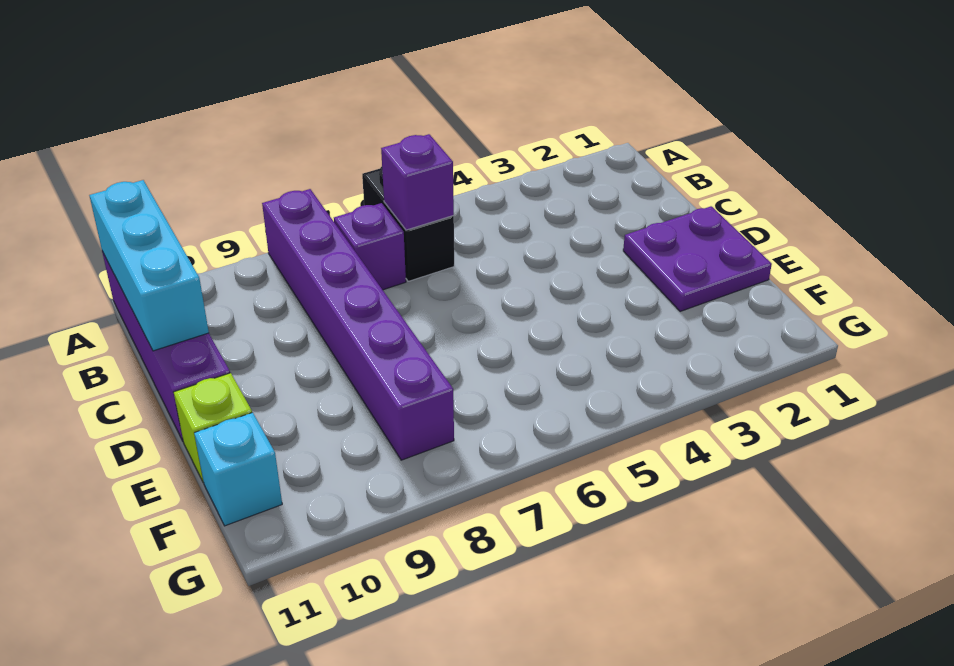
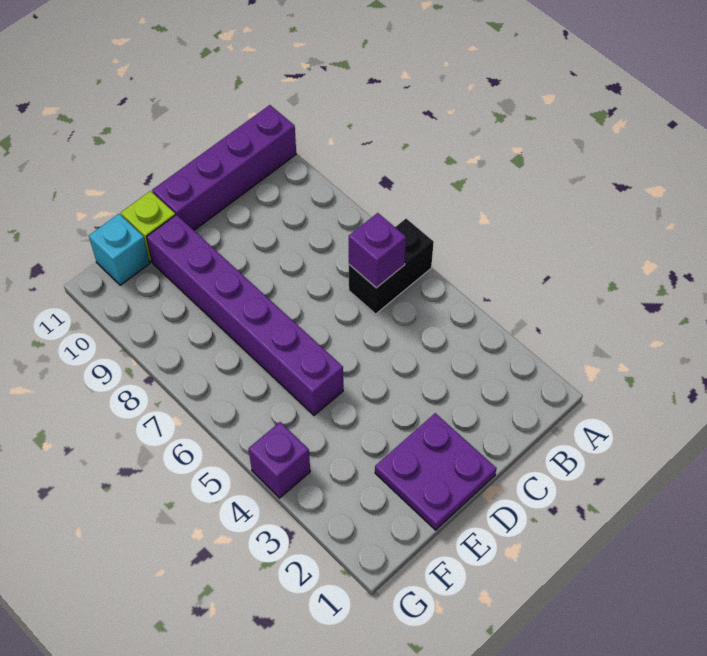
purple 1x6 brick [262,189,454,460] -> purple 1x6 brick turned to [147,215,343,415]
cyan 1x3 brick [89,180,209,351] -> none
purple 1x1 brick [334,203,406,290] -> purple 1x1 brick moved to [249,422,310,498]

